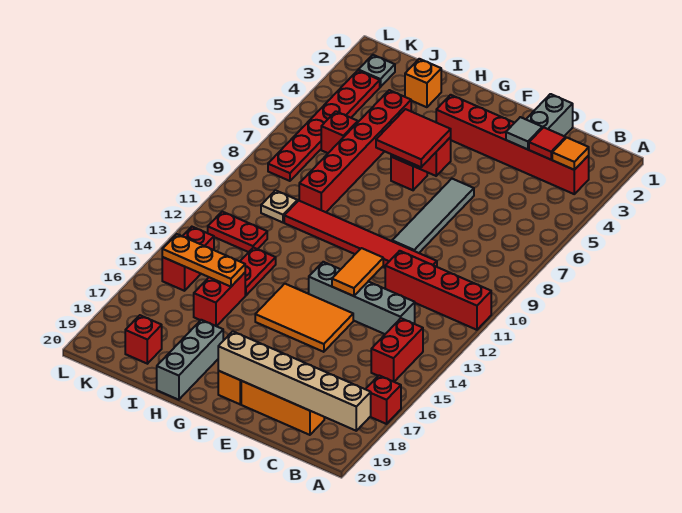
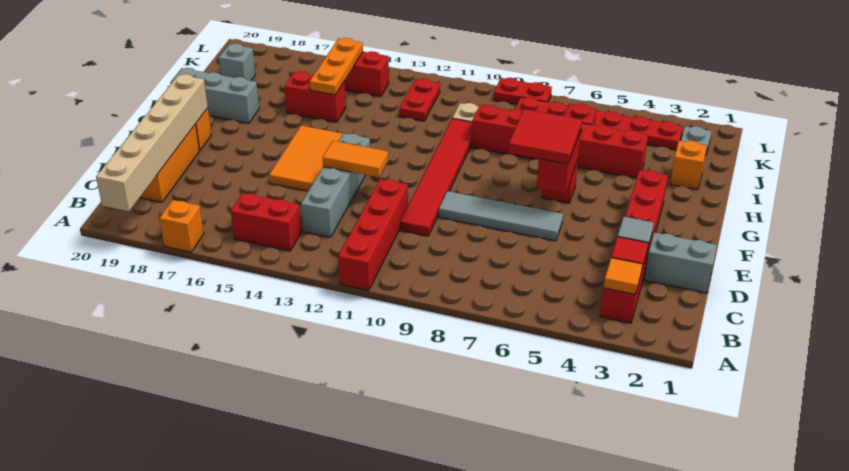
red 1x1 brick [366,376,401,424] -> orange 1x1 brick [159,200,204,252]
red 1x2 plate [240,248,276,295] -> red 1x2 plate moved to [494,78,552,105]
red 1x1 brick [125,315,162,364] -> grey 1x1 brick [219,44,255,81]

